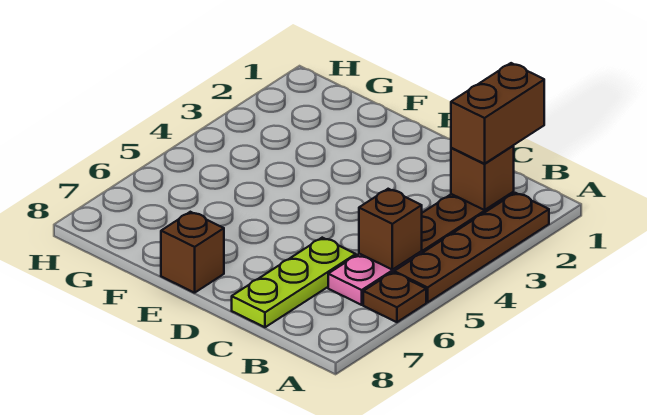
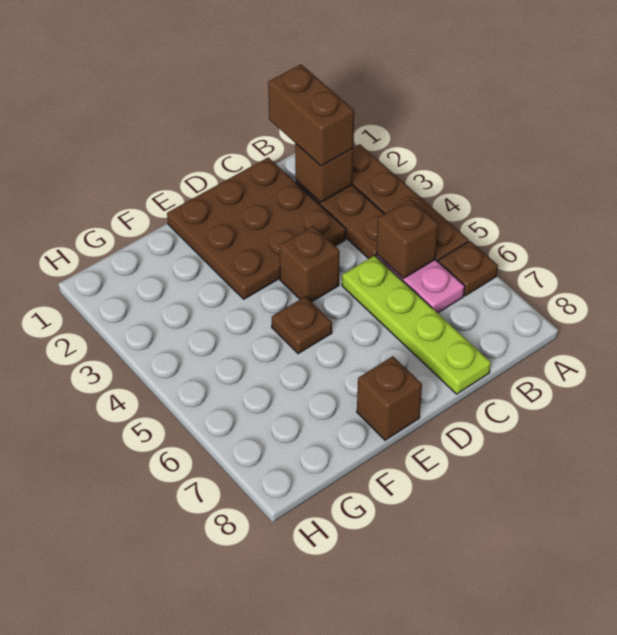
none -> brown 3x3 plate [167,157,346,299]
lime 1x3 plate [232,238,356,327] -> lime 1x4 plate [342,255,491,394]
none -> brown 1x1 brick [279,226,340,302]
none -> brown 1x1 plate [272,297,332,354]

